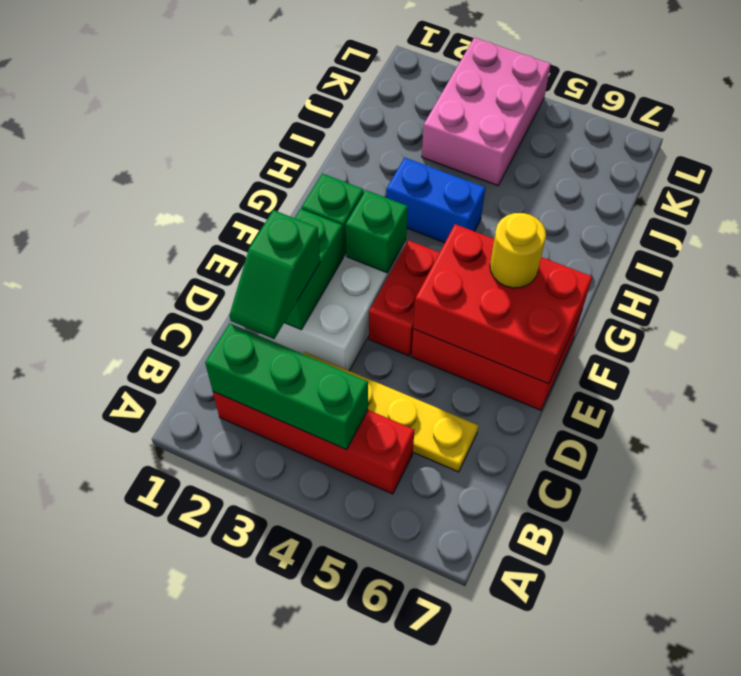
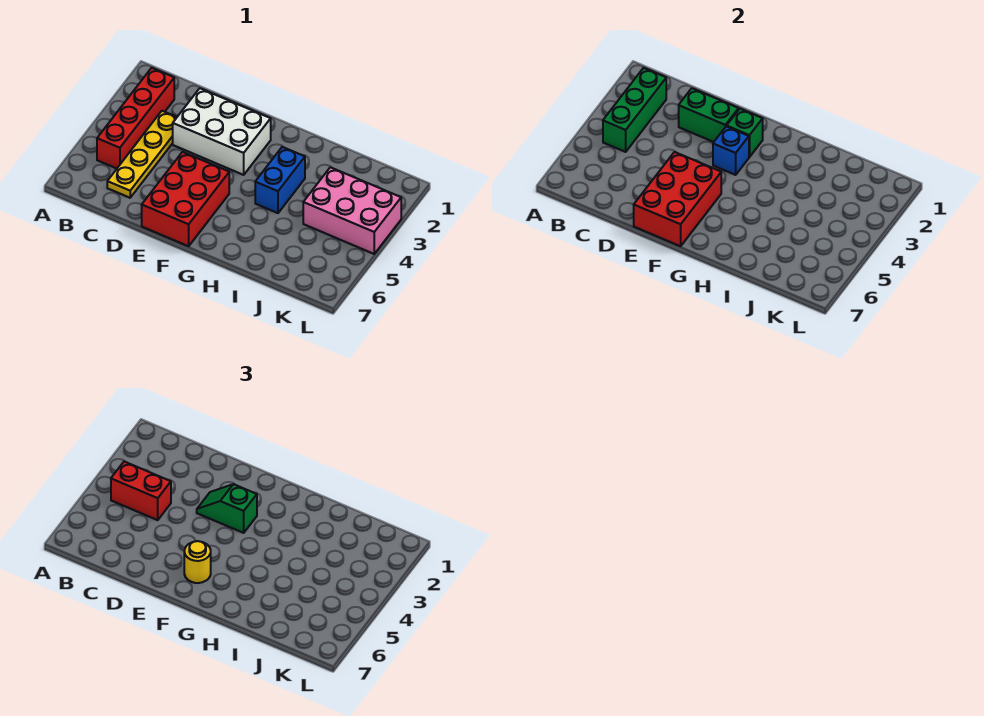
green 1x2 slope [229,210,320,339] -> green 1x2 slope moved to [197,484,257,533]
red 1x2 brick [369,240,440,356] -> red 1x2 brick moved to [111,462,171,520]
green 1x1 brick [346,190,408,273] -> blue 1x1 brick [713,126,749,175]

